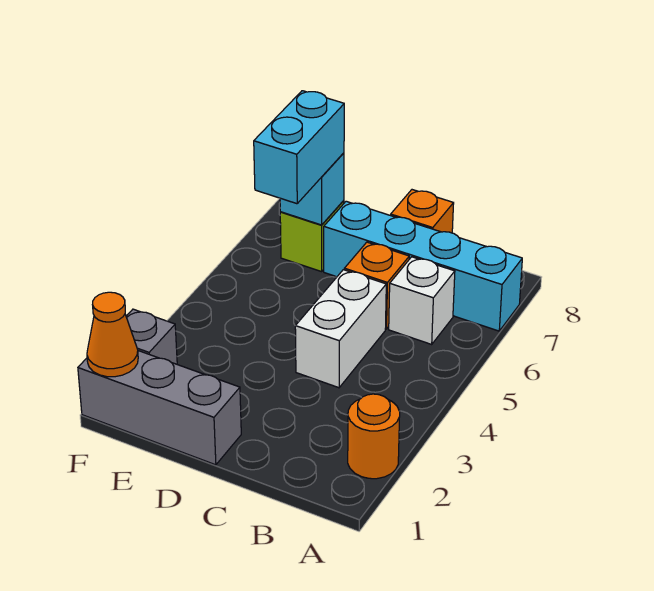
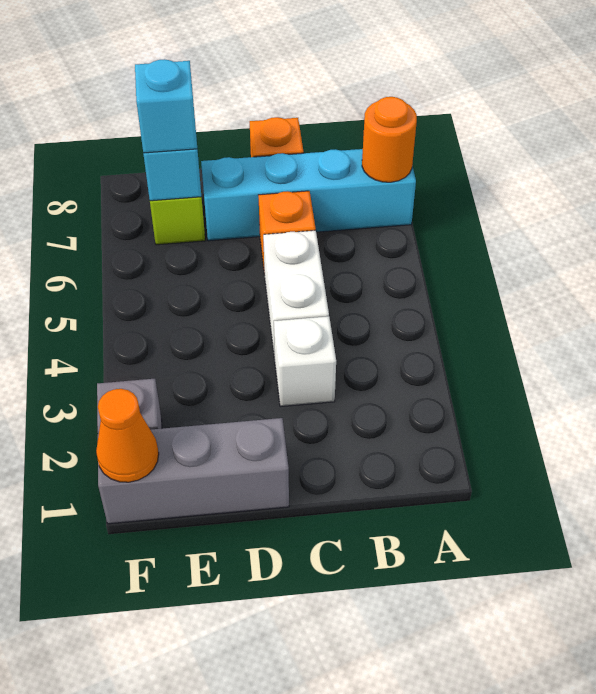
orange 1x1 round brick [348,394,400,479] -> orange 1x1 round brick moved to [362,97,417,182]
white 1x1 brick [389,257,455,344] -> white 1x1 brick moved to [274,316,336,407]
cyan 1x2 brick [254,91,344,204] -> cyan 1x1 brick [135,59,197,153]

